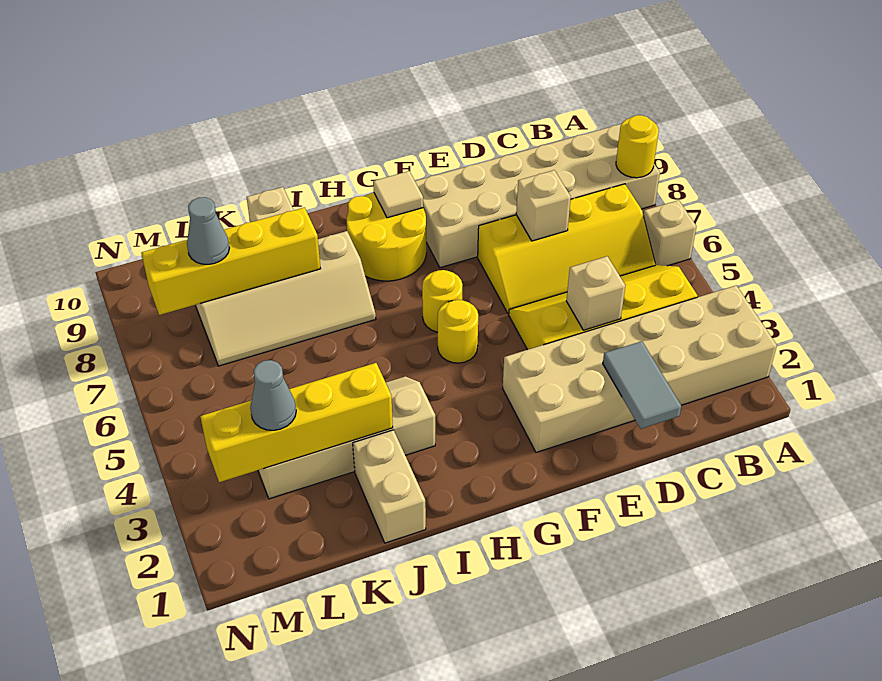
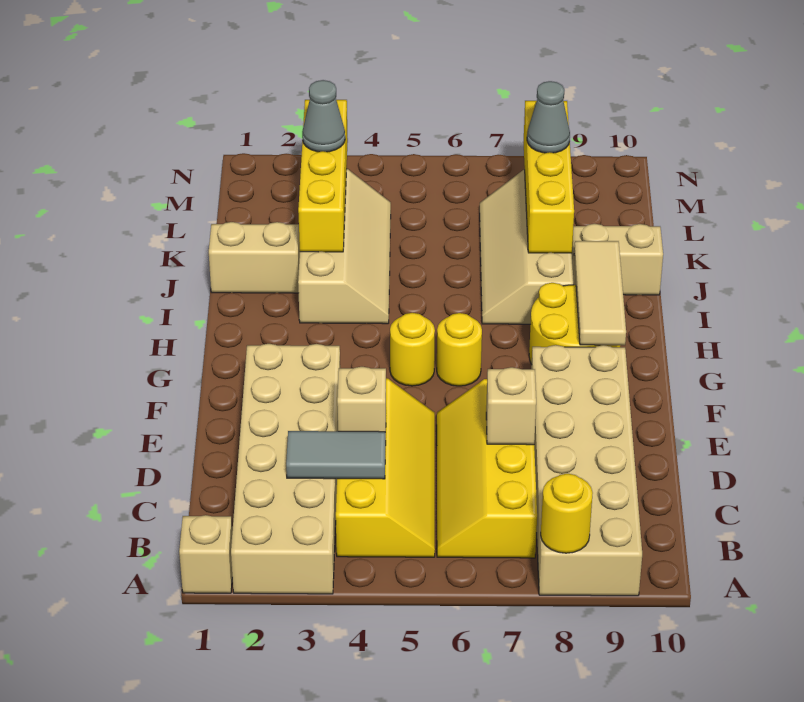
tan 1x1 brick [643,200,696,266] -> tan 1x1 brick moved to [179,515,232,593]
grey 1x2 tile [603,341,681,429] -> grey 1x2 tile moved to [286,431,386,479]
tan 1x1 tile [373,171,423,218] -> tan 1x3 tile [574,241,626,345]

